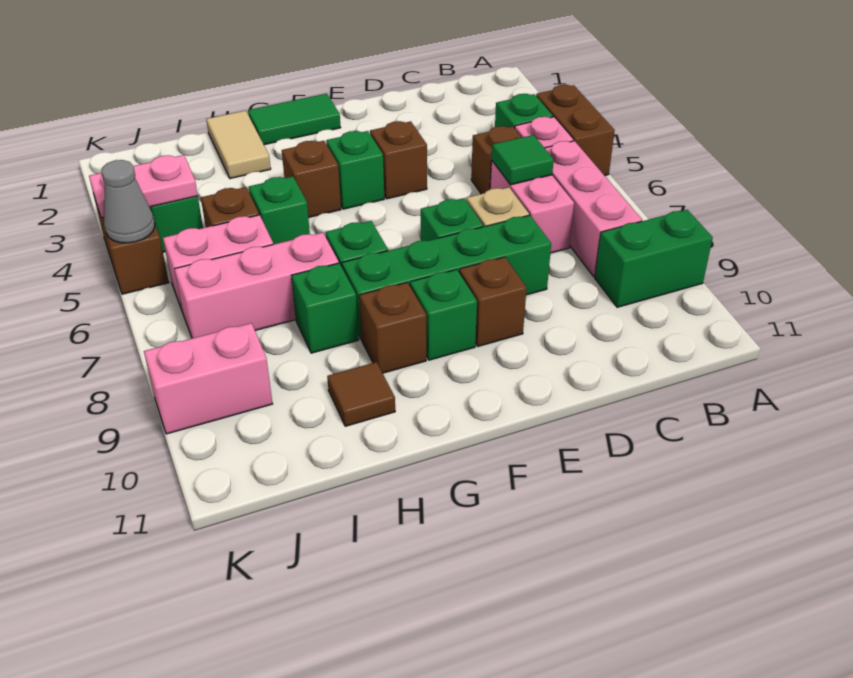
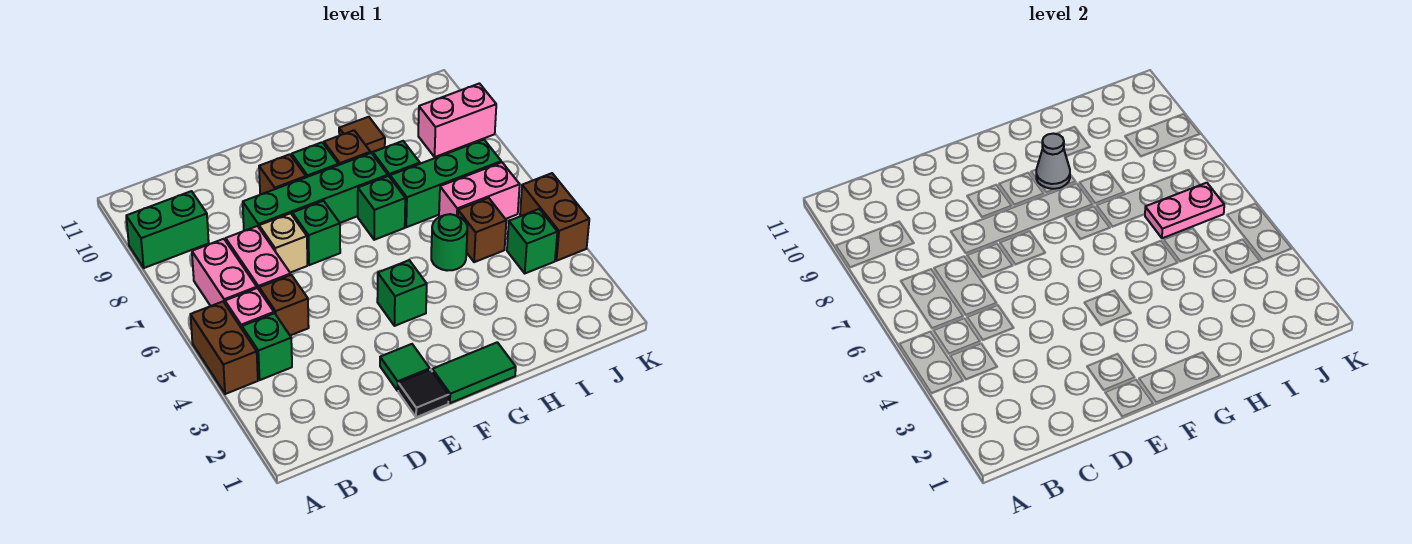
pink 1x3 brick [545,141,642,276] -> pink 1x2 brick [192,239,257,306]
green 1x1 tile [492,135,554,185] -> green 1x1 tile moved to [380,344,430,391]
none -> black 1x1 tile [398,370,449,417]
brown 1x1 brick [370,121,427,199] -> none
brown 1x1 brick [282,141,341,218] -> none
tan 1x2 tile [206,111,271,179] -> none
green 1x1 brick [249,176,310,244] -> green 1x1 round brick [431,214,467,271]
pink 1x3 brick [174,233,339,338] -> green 1x3 brick [390,140,501,227]
pink 1x2 plate [89,155,198,218] -> pink 1x2 plate moved to [1145,183,1224,238]
grey 1x1 cone [101,160,155,243] -> grey 1x1 cone moved to [1036,134,1070,189]

